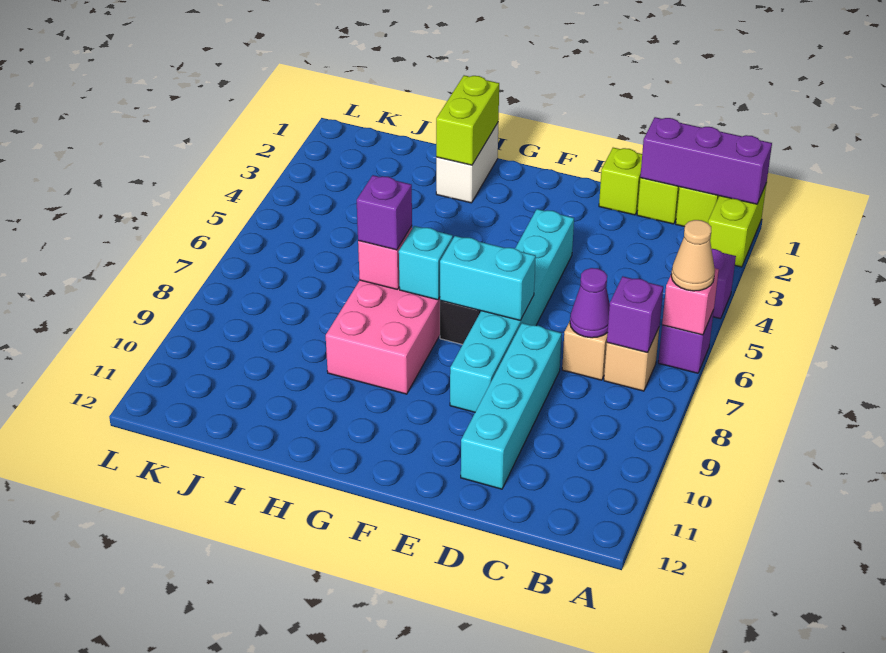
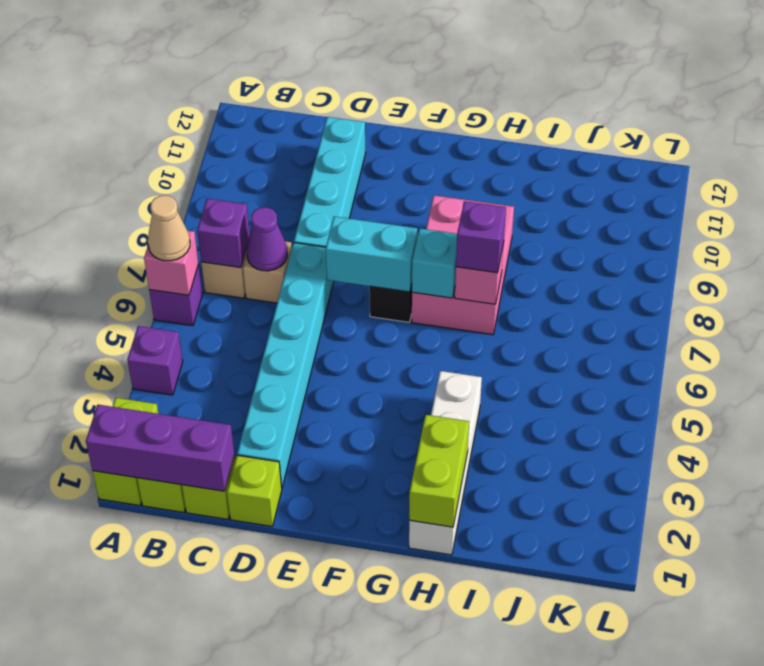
cyan 1x6 brick [450,209,574,412] -> cyan 1x6 brick moved to [237,243,334,487]
white 1x2 brick [436,123,498,203] -> white 1x4 brick [409,371,482,555]

